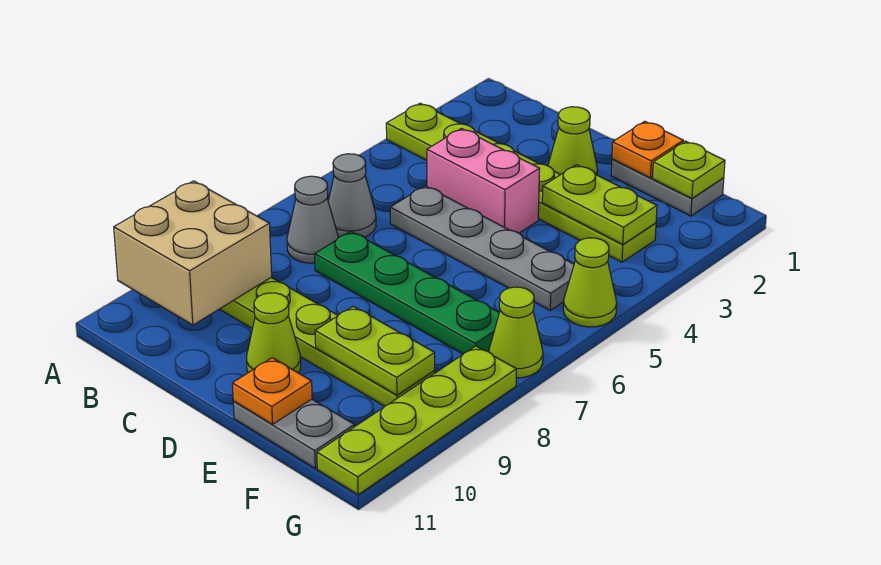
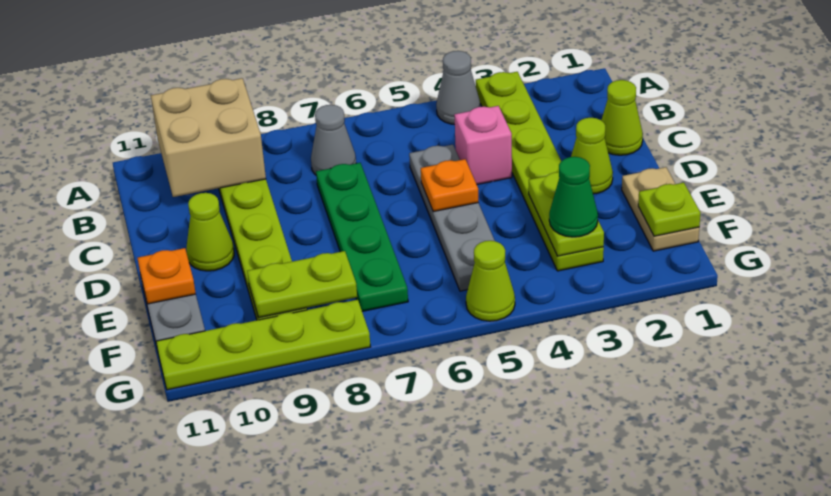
grey 1x1 cone [328,154,376,238] -> grey 1x1 cone moved to [436,51,480,125]
pink 1x2 brick [427,129,540,233] -> pink 1x1 brick [454,106,512,184]
grey 1x2 plate [611,159,724,216] -> tan 1x2 plate [622,167,699,251]
orange 1x1 plate [612,121,683,178] -> orange 1x1 plate moved to [421,159,479,212]
lime 1x2 plate [315,306,435,395] -> lime 1x2 plate turned to [247,251,357,318]
none -> green 1x1 cone [549,157,598,237]
lime 1x1 cone [489,287,543,378] -> lime 1x1 cone moved to [601,80,643,155]

